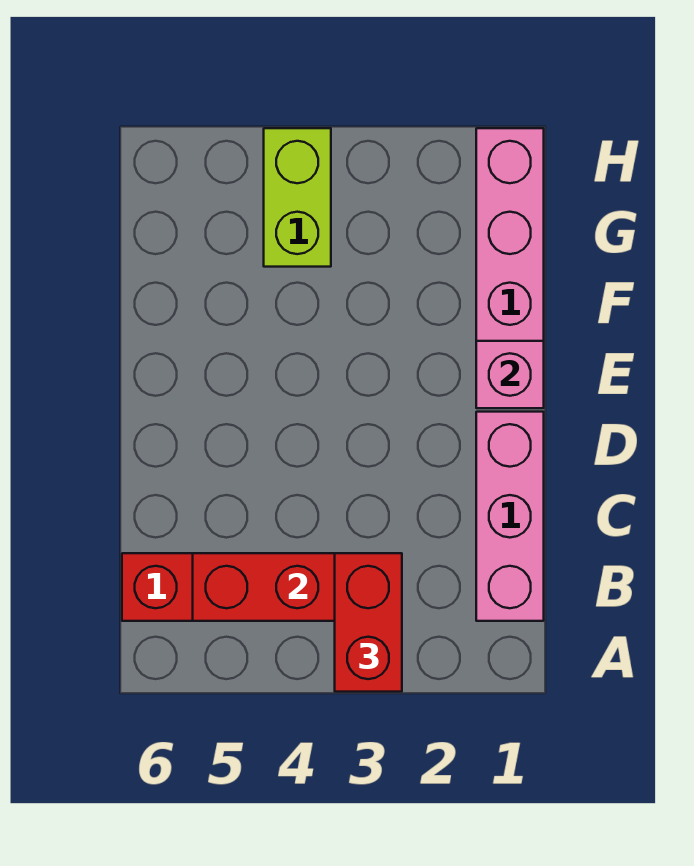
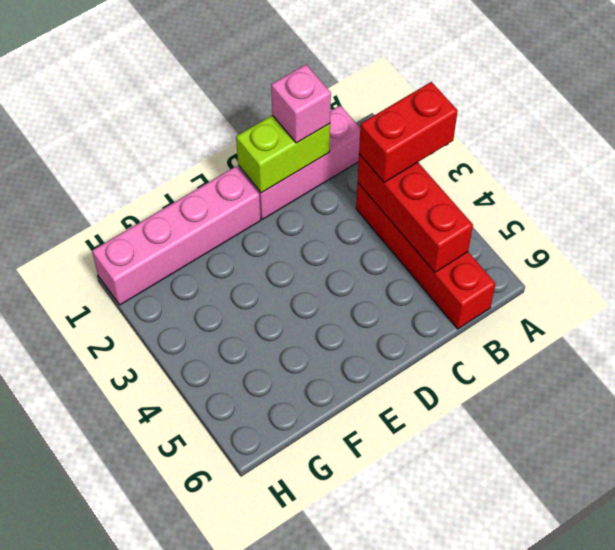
pink 1x1 brick [476,341,544,408] -> pink 1x1 brick moved to [271,65,331,143]
lime 1x2 brick [264,128,331,267] -> lime 1x2 brick moved to [236,115,330,193]

